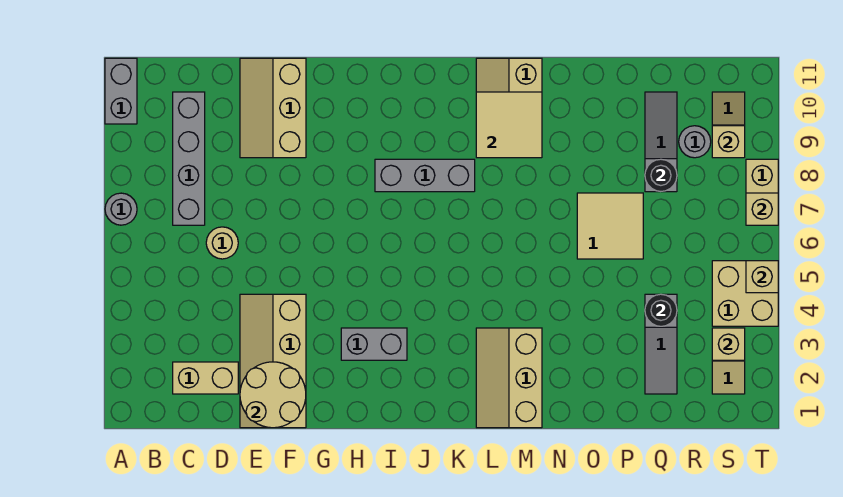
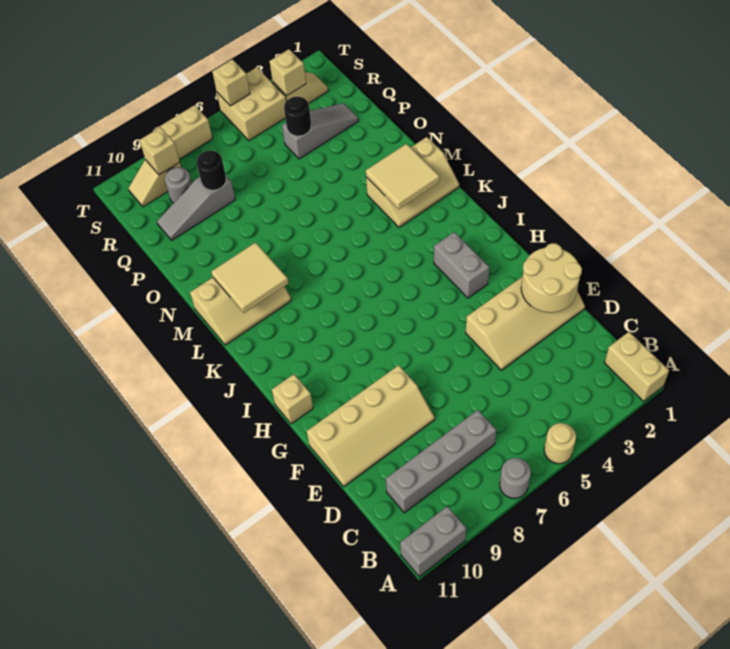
tan 1x2 brick [173,362,238,394] -> tan 1x2 brick moved to [605,332,669,401]
tan 1x1 round brick [206,227,238,259] -> tan 1x1 round brick moved to [544,423,576,464]
tan 2x3 slope [240,58,306,158] -> tan 2x4 slope [307,365,435,487]
grey 1x3 brick [375,159,475,192] -> none
tan 2x2 tile [577,193,643,259] -> tan 2x2 tile moved to [366,144,440,209]
tan 1x1 brick [746,193,778,225] -> tan 1x1 brick moved to [272,374,313,424]

